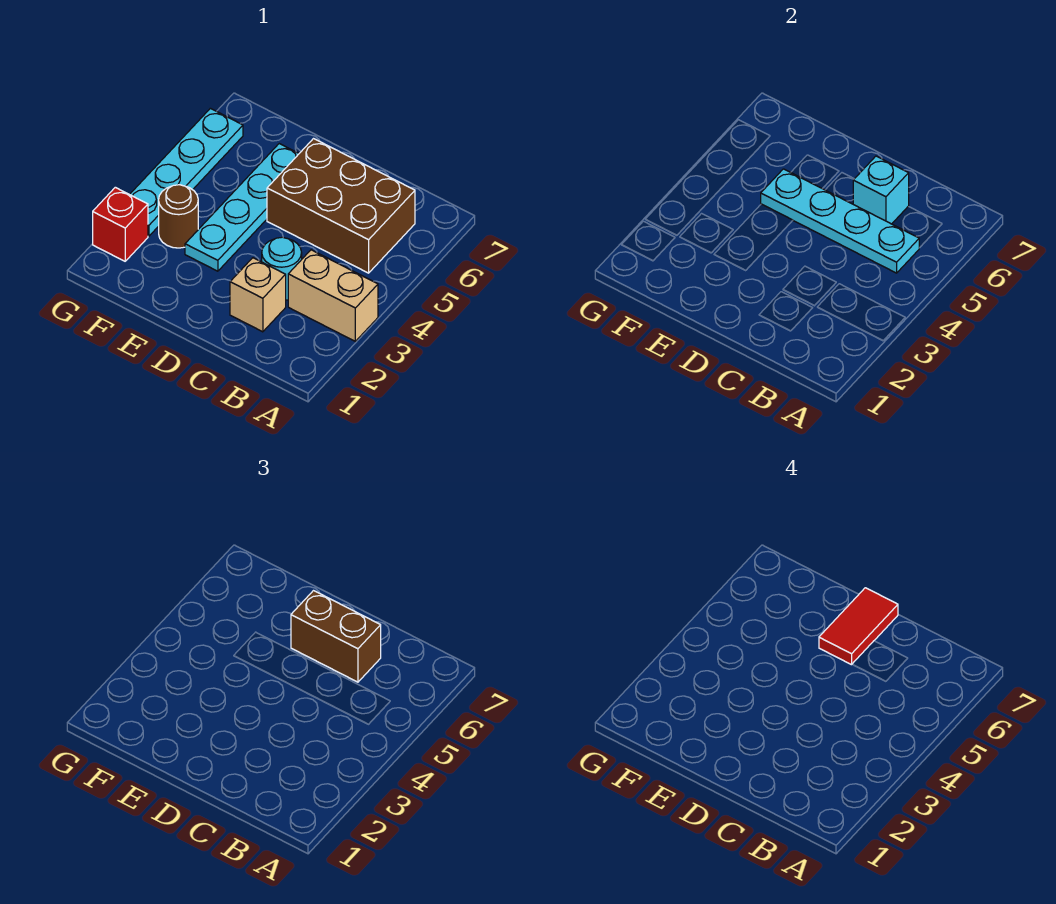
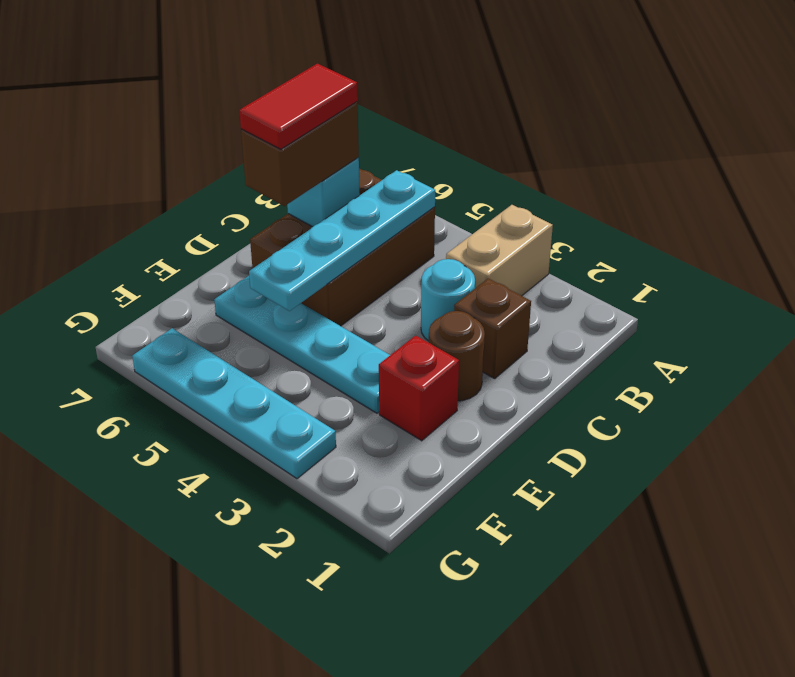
tan 1x1 brick [230,258,286,332] -> brown 1x1 brick [454,278,531,379]
red 1x2 tile [819,588,898,665] -> red 1x2 tile turned to [239,64,358,149]
brown 1x1 round brick [159,185,198,248] -> brown 1x1 round brick moved to [429,311,485,401]
red 1x1 brick [93,187,148,261] -> red 1x1 brick moved to [379,335,459,441]

